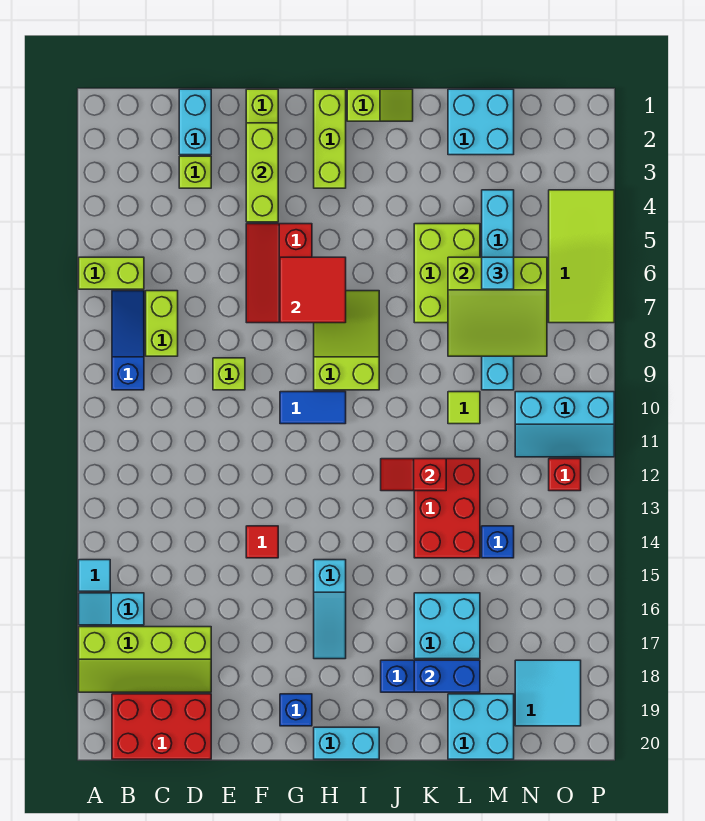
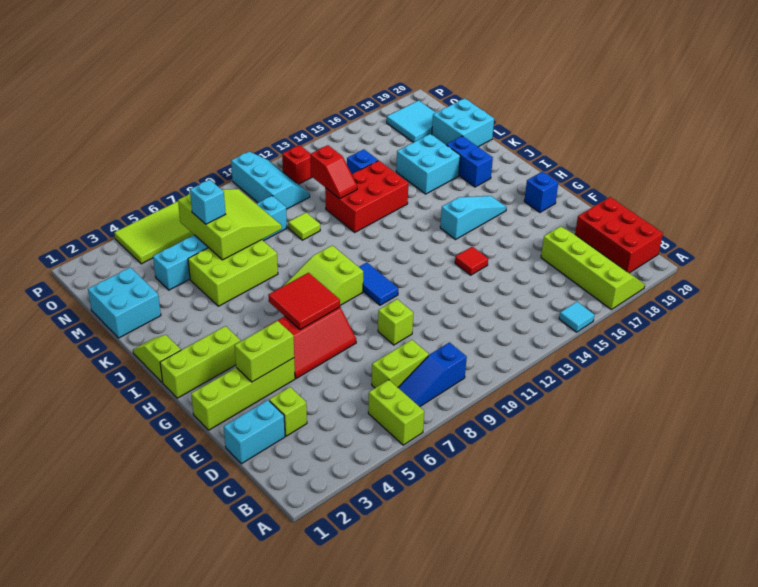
cyan 1x2 slope [79,593,144,625] -> none
lime 1x3 brick [246,123,278,222] -> lime 1x2 brick [235,321,294,382]
cyan 1x2 brick [314,727,379,759] -> none
red 1x2 slope [381,459,446,491] -> red 1x2 slope moved to [310,145,357,199]
blue 1x2 brick [414,660,480,692] -> none

